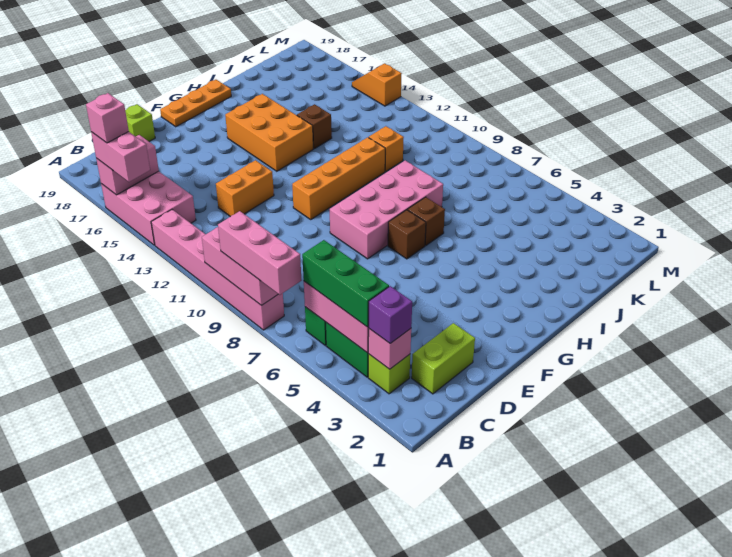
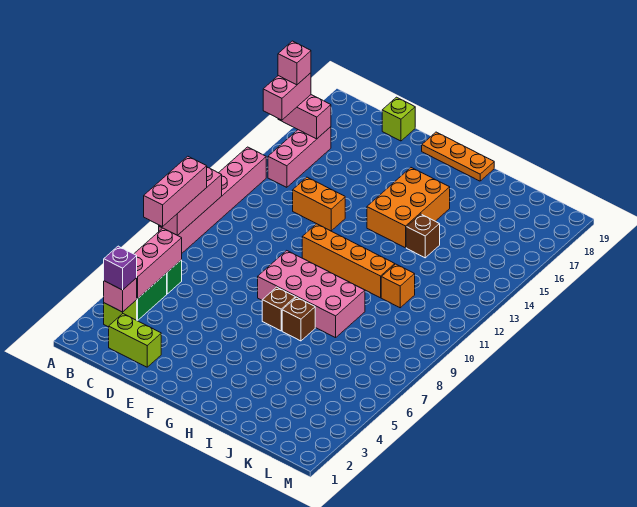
pink 2x3 brick [101,171,196,245] -> pink 1x3 brick [268,127,331,187]
green 1x3 brick [302,240,389,327] -> none
orange 1x2 slope [352,63,402,106] -> none

